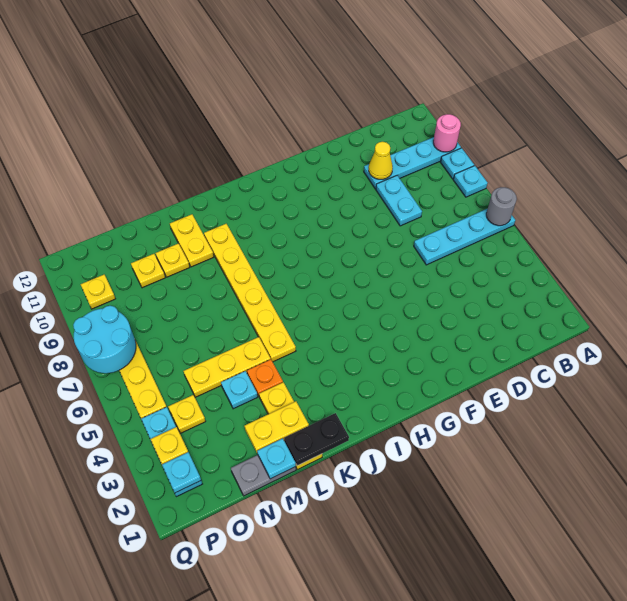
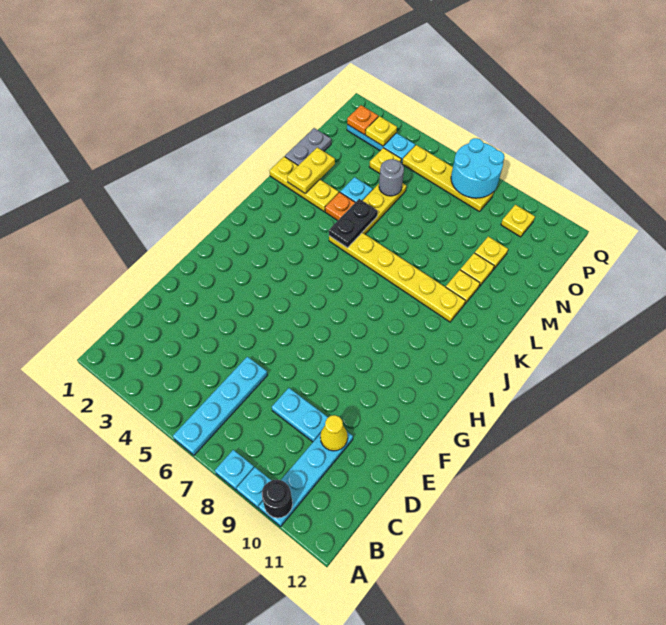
grey 1x1 round brick [486,187,517,226] -> grey 1x1 round brick moved to [379,159,404,196]
pink 1x1 round brick [433,114,461,152] -> black 1x1 round brick [262,480,292,518]
black 1x2 plate [284,413,349,466] -> black 1x2 plate moved to [329,199,378,248]
yellow 1x2 plate [170,214,214,267] -> yellow 1x1 plate [446,270,480,304]
cyan 1x1 plate [257,439,296,479] -> none
cyan 1x1 plate [162,452,201,493] -> orange 1x1 plate [347,105,378,135]

